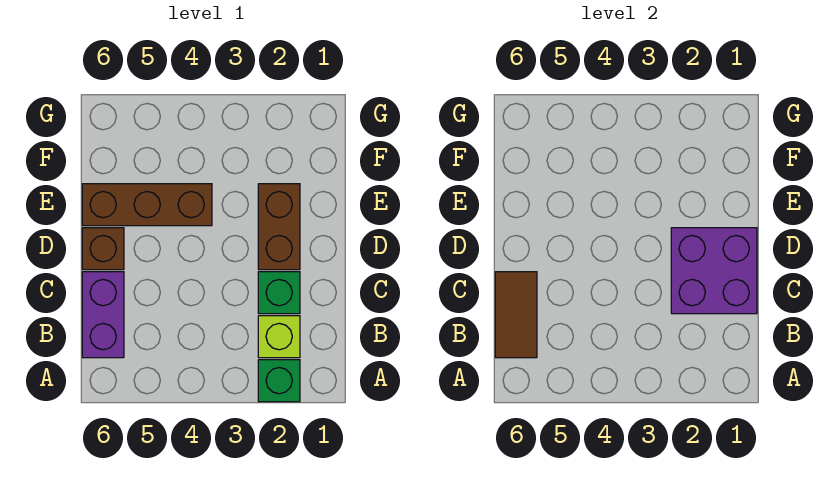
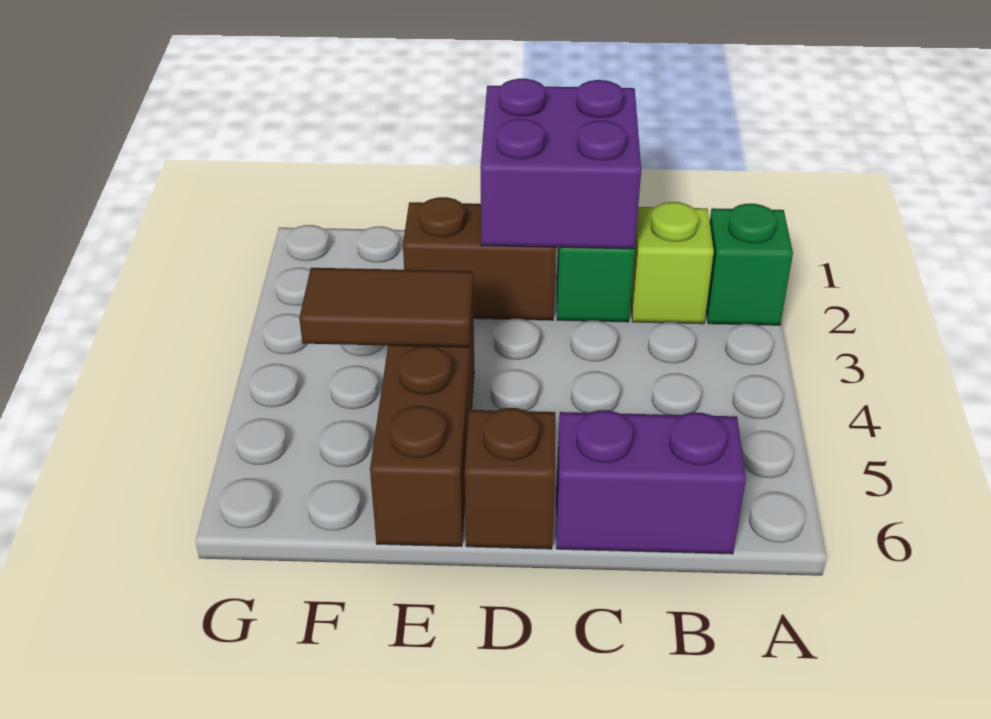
brown 1x2 tile [495,272,537,358] -> brown 1x2 tile moved to [299,268,473,347]

